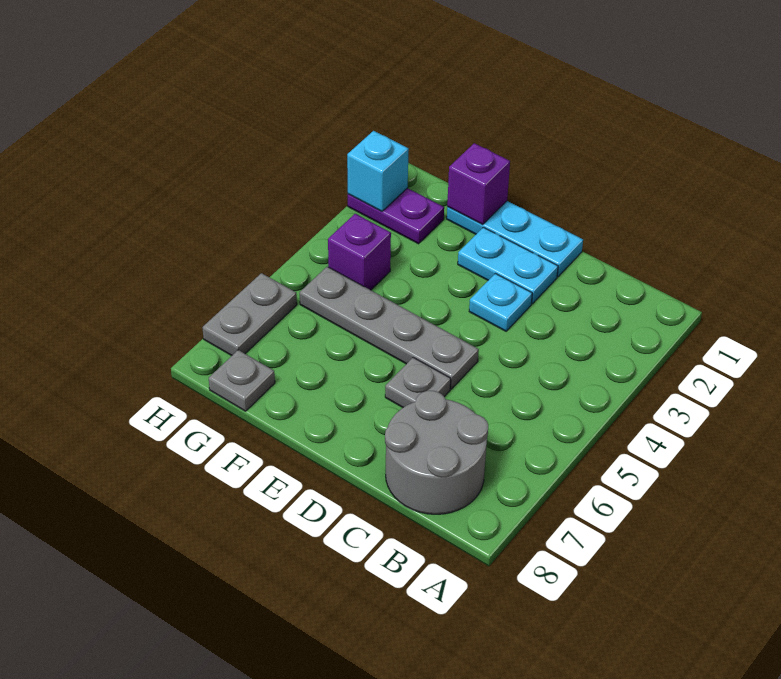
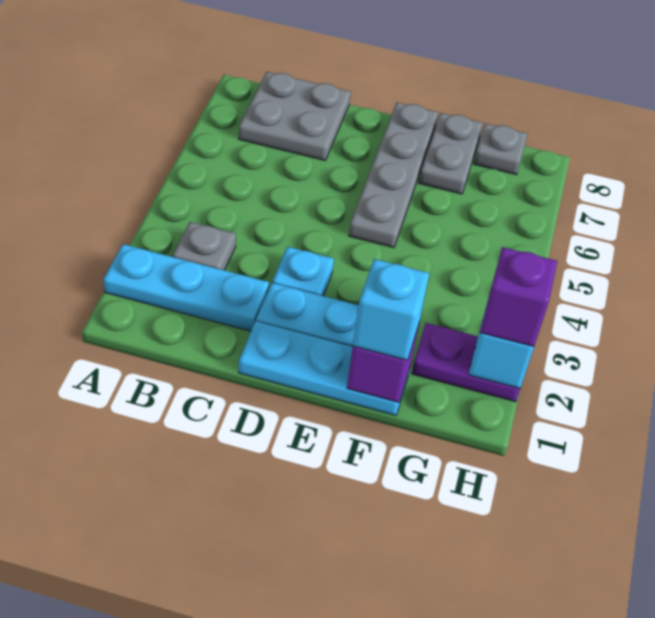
none -> cyan 1x3 plate [103,244,269,331]
grey 2x2 round brick [385,391,488,514] -> grey 2x2 plate [239,72,350,160]
grey 1x4 plate [300,267,479,389] -> grey 1x4 plate turned to [349,102,438,248]
grey 1x1 plate [385,358,451,408] -> grey 1x1 plate moved to [173,222,236,270]
none -> cyan 1x1 brick [353,259,429,360]
purple 1x1 brick [328,214,391,290] -> purple 1x1 brick moved to [480,247,557,346]
grey 1x2 plate [202,273,297,356] -> grey 1x2 plate moved to [419,113,483,194]

